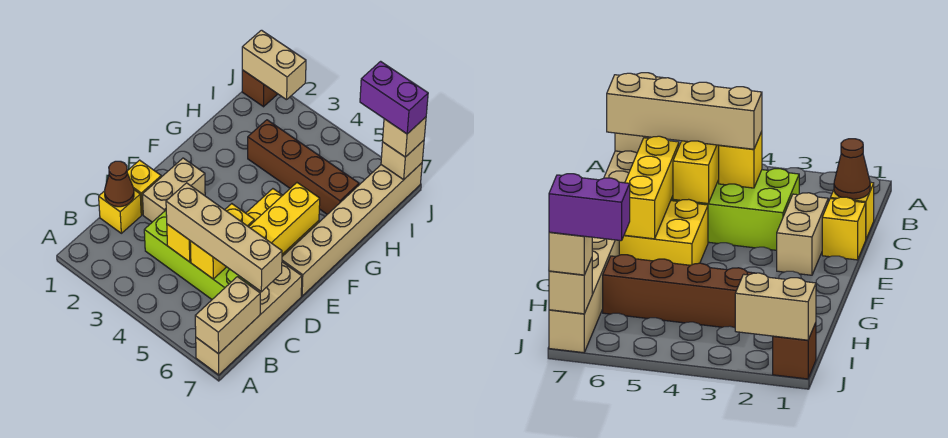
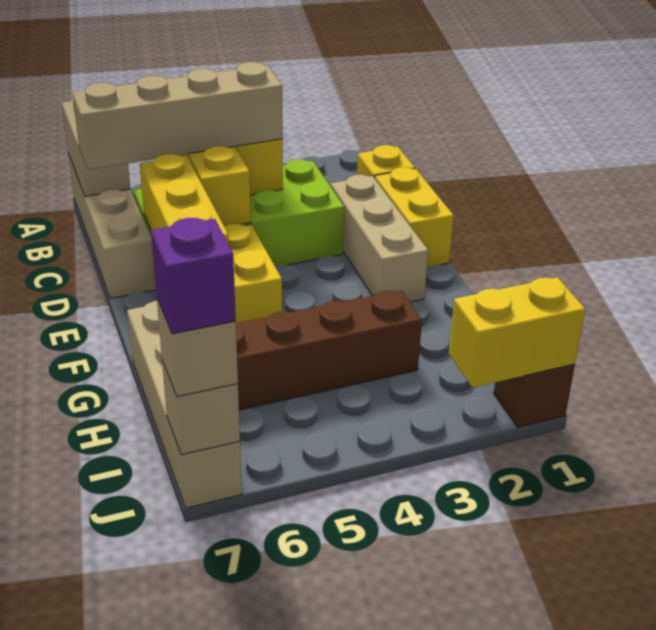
brown 1x1 cone [105,161,134,207] -> none
yellow 1x1 brick [127,160,161,215] -> yellow 1x2 brick [375,167,454,267]
tan 1x2 brick [142,158,205,222] -> tan 1x3 brick [331,175,428,302]
tan 1x6 brick [282,163,422,296] -> tan 1x4 brick [127,301,242,508]
tan 1x2 brick [242,30,306,100] -> yellow 1x2 brick [449,277,585,388]
purple 1x2 brick [360,61,428,134] -> purple 1x1 brick [151,218,236,334]

